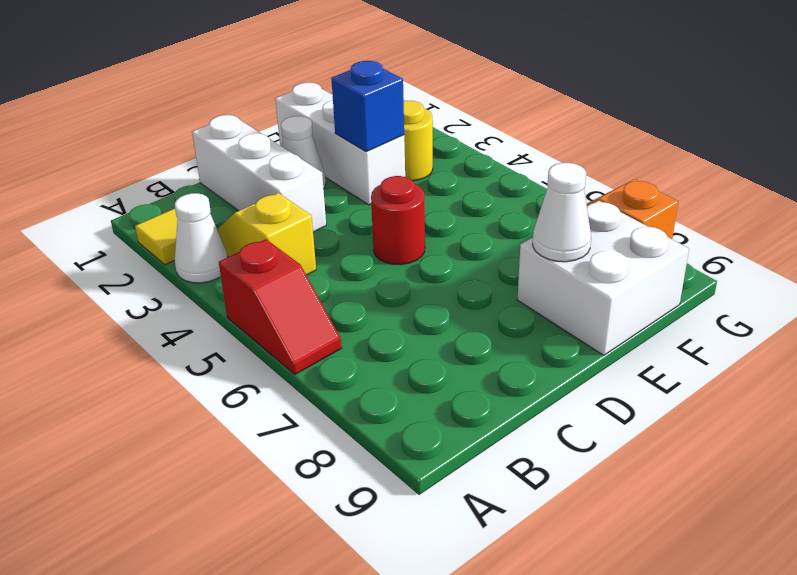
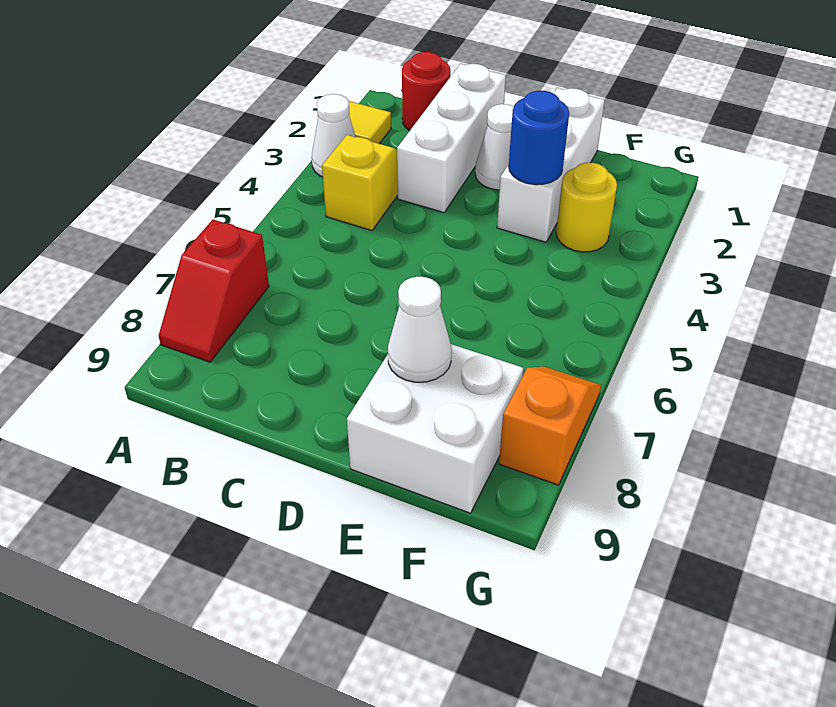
red 1x2 slope [219,239,341,374] -> red 1x2 slope moved to [159,220,269,362]
red 1x1 round brick [371,176,425,265] -> red 1x1 round brick moved to [402,52,451,131]
blue 1x1 brick [331,61,404,152] -> blue 1x1 round brick [509,91,569,185]

